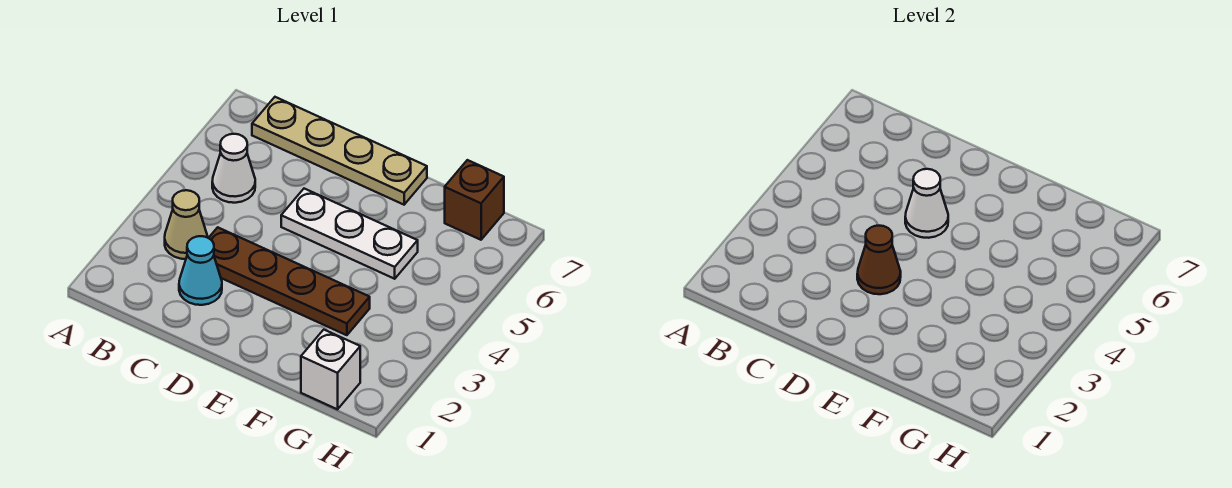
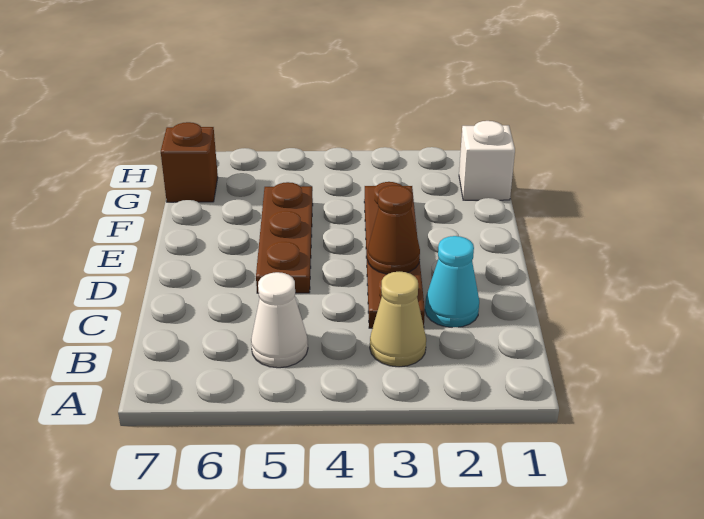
tan 1x4 plate [252,97,427,205] -> none
white 1x3 plate [281,189,418,279] -> brown 1x3 plate [256,182,313,293]
white 1x1 cone [905,169,948,238] -> none

